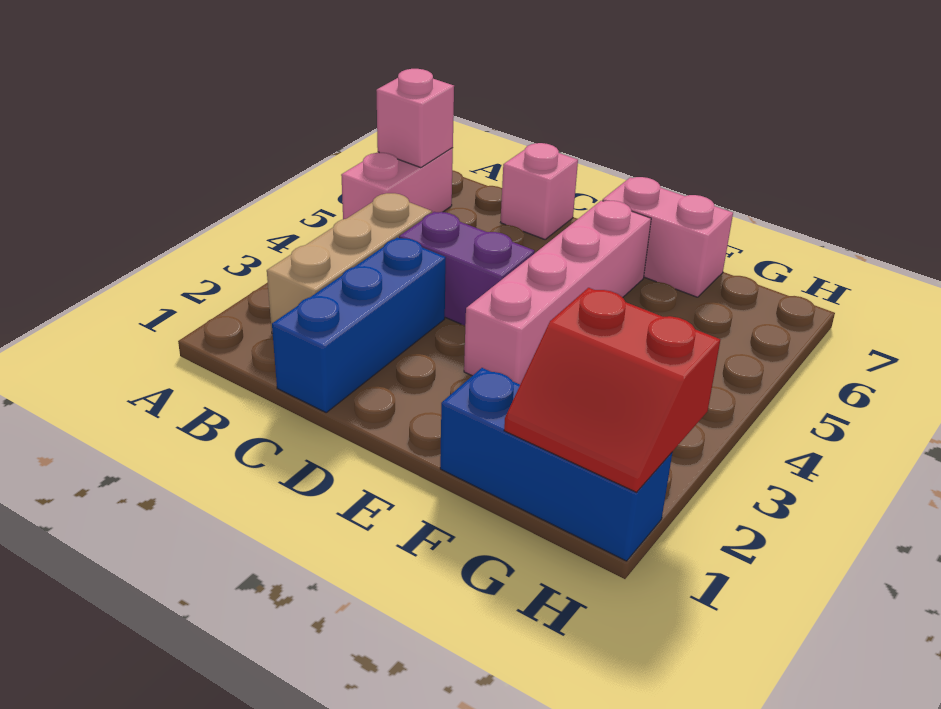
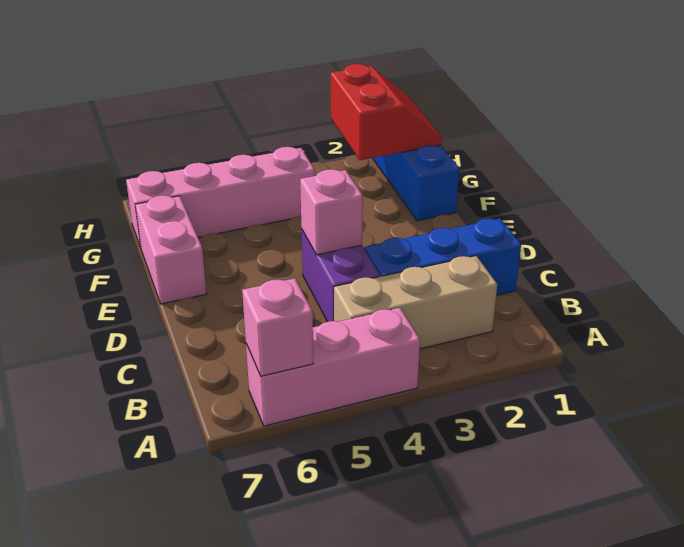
pink 1x2 brick [341,148,453,219] -> pink 1x3 brick [246,308,420,426]
pink 1x1 brick [501,143,578,239] -> pink 1x1 brick moved to [300,169,363,255]
pink 1x4 brick [464,201,651,384] -> pink 1x4 brick moved to [126,147,315,248]

